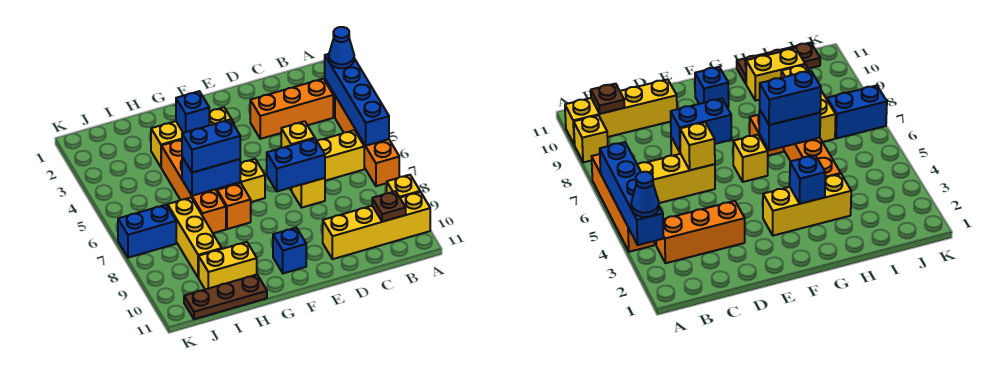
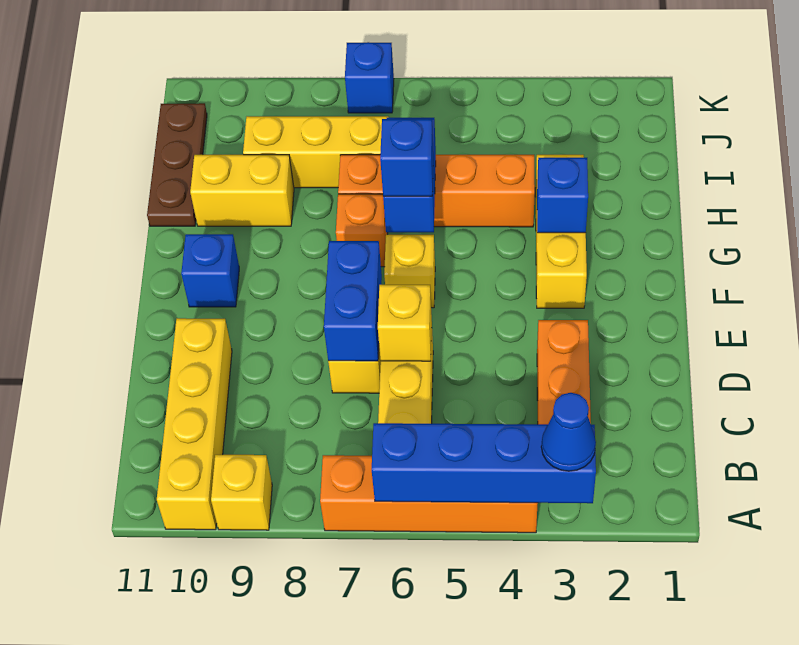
brown 1x1 plate [372,191,406,222] -> none
blue 1x2 brick [182,120,240,173] -> blue 1x1 brick [380,119,433,197]
yellow 1x2 brick [199,242,257,289] -> yellow 1x2 brick turned to [190,155,294,226]
blue 1x2 brick [118,205,176,258] -> blue 1x1 brick [345,42,394,113]

